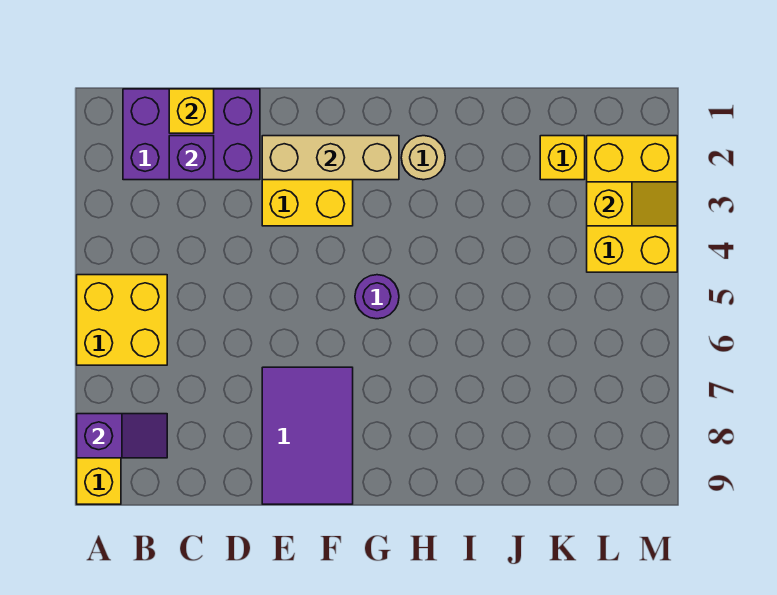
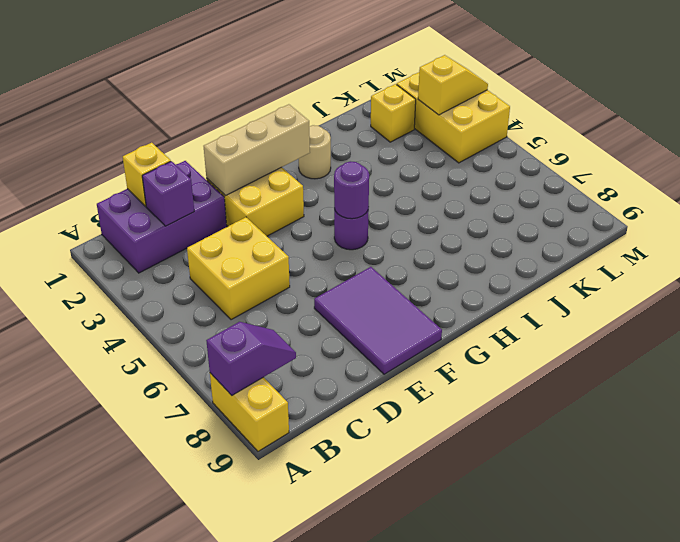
yellow 2x2 brick [77,275,167,365] -> yellow 2x2 brick moved to [187,217,290,320]
none -> purple 1x1 round brick [334,161,369,219]

